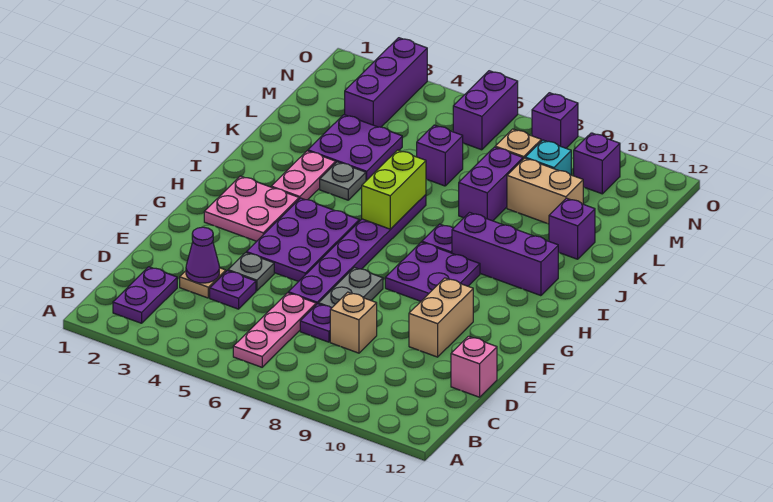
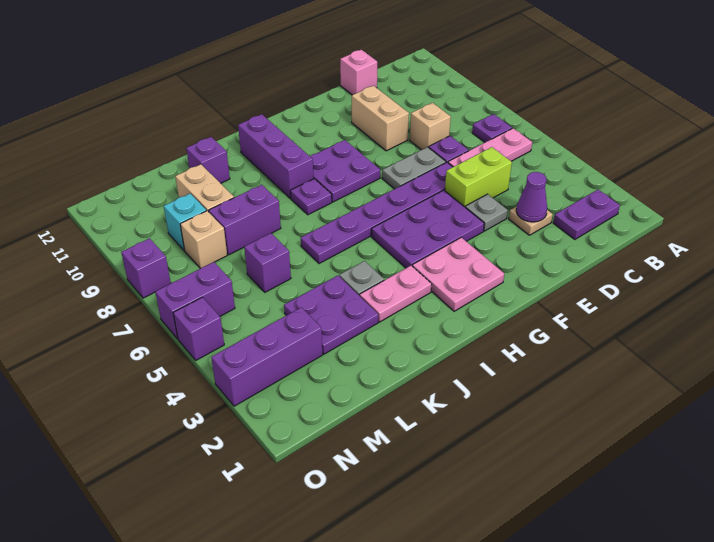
purple 1x1 plate [210,271,256,309] -> purple 1x1 plate moved to [472,114,512,142]
tan 1x2 brick [409,278,473,357] -> tan 1x2 brick turned to [352,86,409,151]
lime 1x2 brick [362,150,426,229] -> lime 1x2 brick moved to [445,147,512,207]
purple 1x1 brick [574,133,620,194] -> purple 1x1 brick moved to [173,297,224,360]

